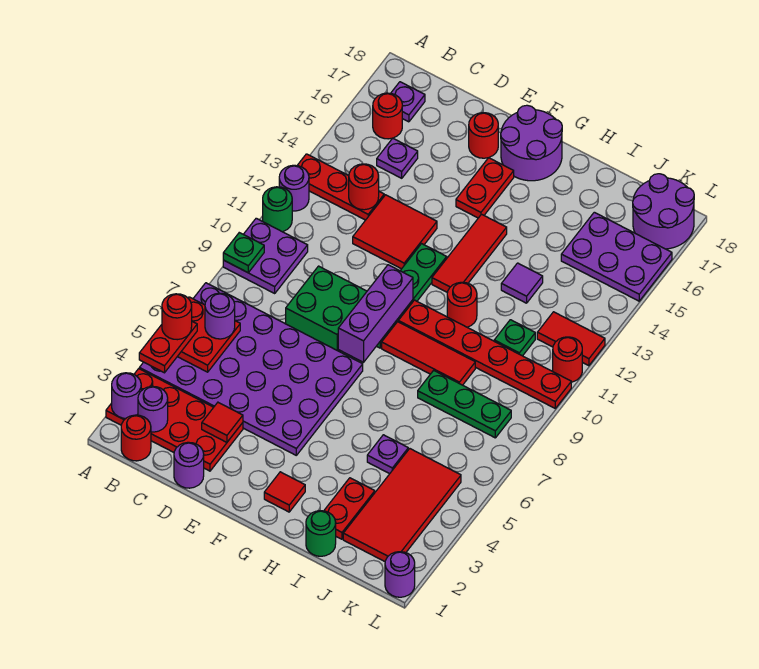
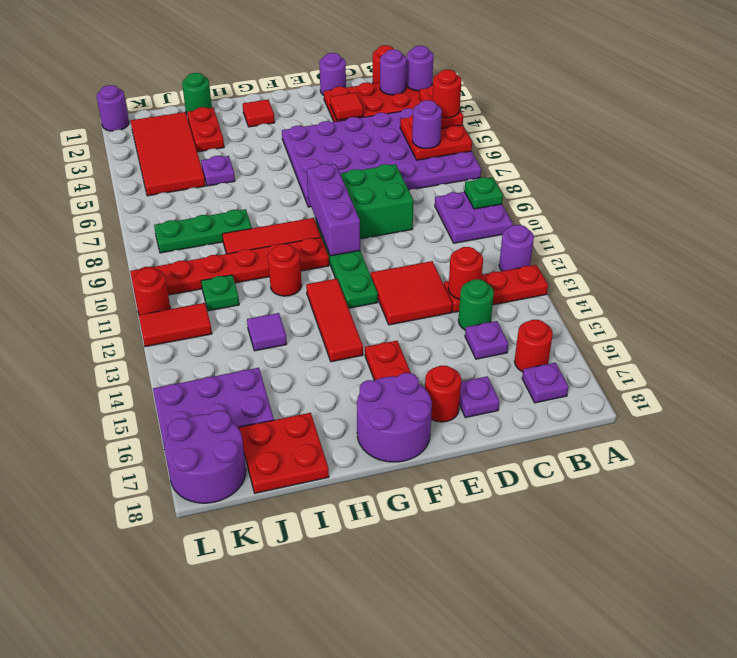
green 1x1 round brick [263,187,292,232] -> green 1x1 round brick moved to [458,279,494,330]
none -> purple 1x1 plate [459,376,500,418]
none -> red 2x2 plate [239,413,329,493]

